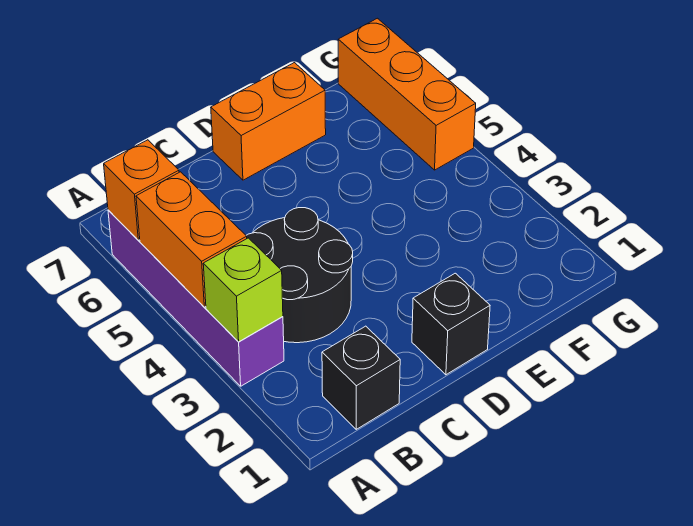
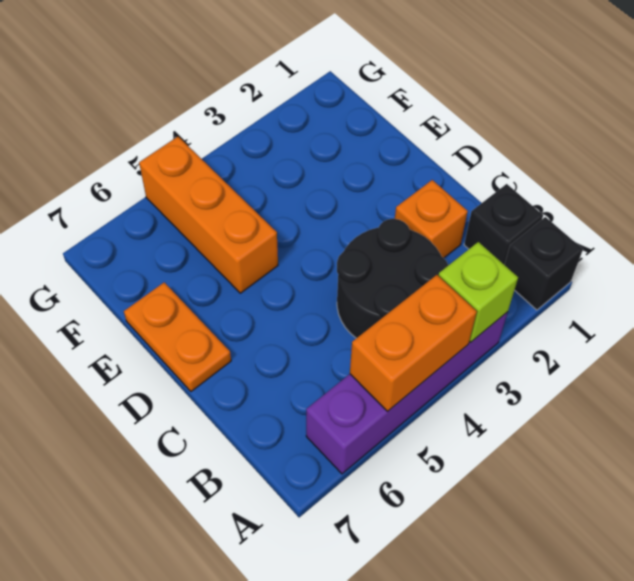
orange 1x1 brick [104,140,179,240] -> orange 1x1 brick moved to [395,180,468,258]
black 1x1 brick [412,273,490,375] -> black 1x1 brick moved to [505,217,583,310]
orange 1x2 brick [211,63,326,180] -> orange 1x2 plate [124,282,231,391]
orange 1x3 brick [338,18,476,170] -> orange 1x3 brick turned to [139,137,278,293]

